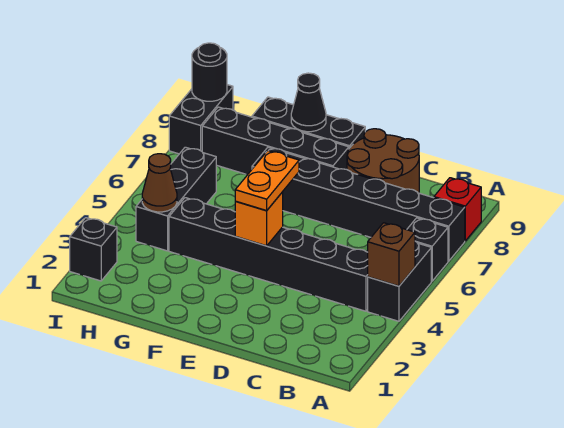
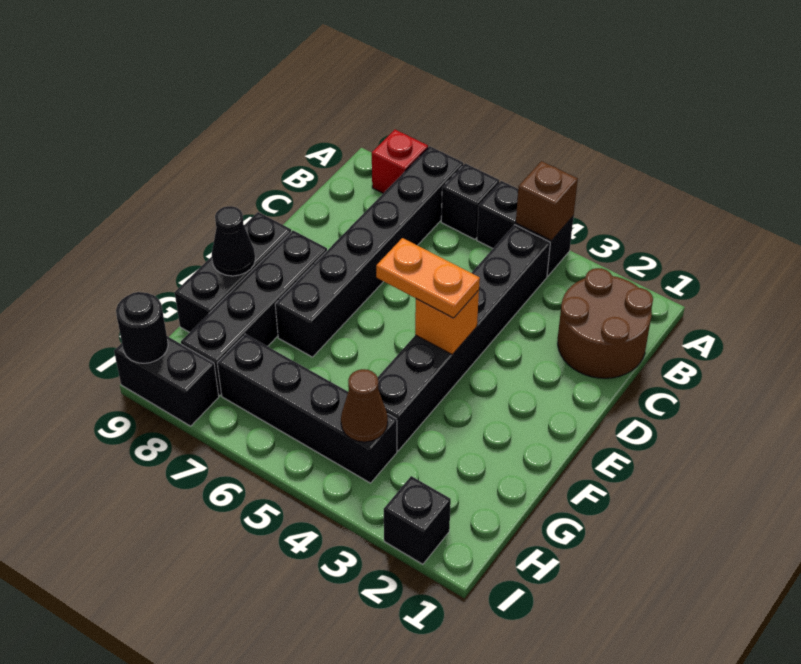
brown 2x2 round brick [347,129,419,193] -> brown 2x2 round brick moved to [558,268,653,378]
black 1x3 brick [136,147,217,251] -> black 1x4 brick [217,334,397,483]

